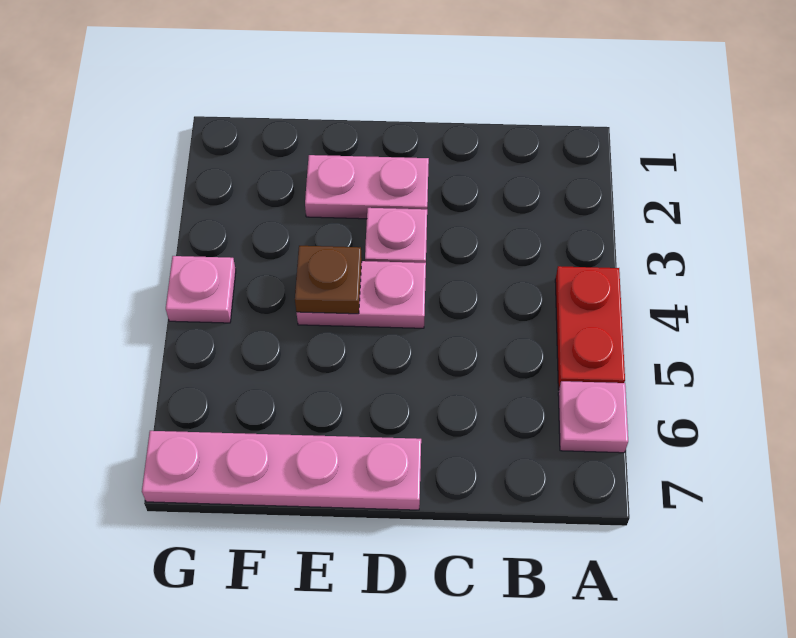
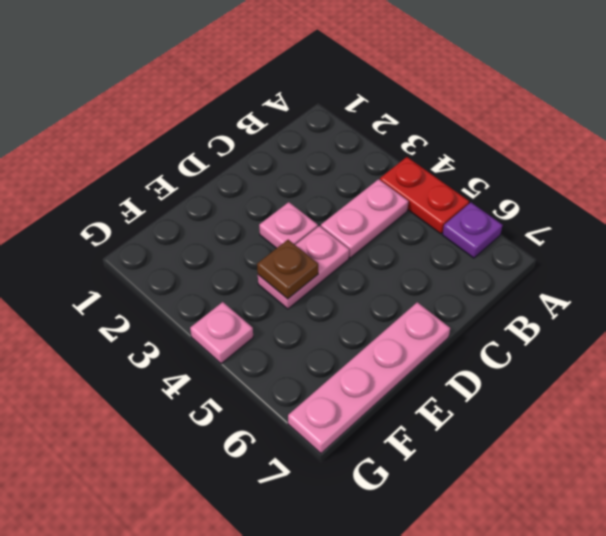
pink 1x1 plate [558,381,628,453] -> purple 1x1 plate [442,202,503,258]
pink 1x2 plate [305,155,429,219] -> pink 1x2 plate moved to [321,179,409,258]

